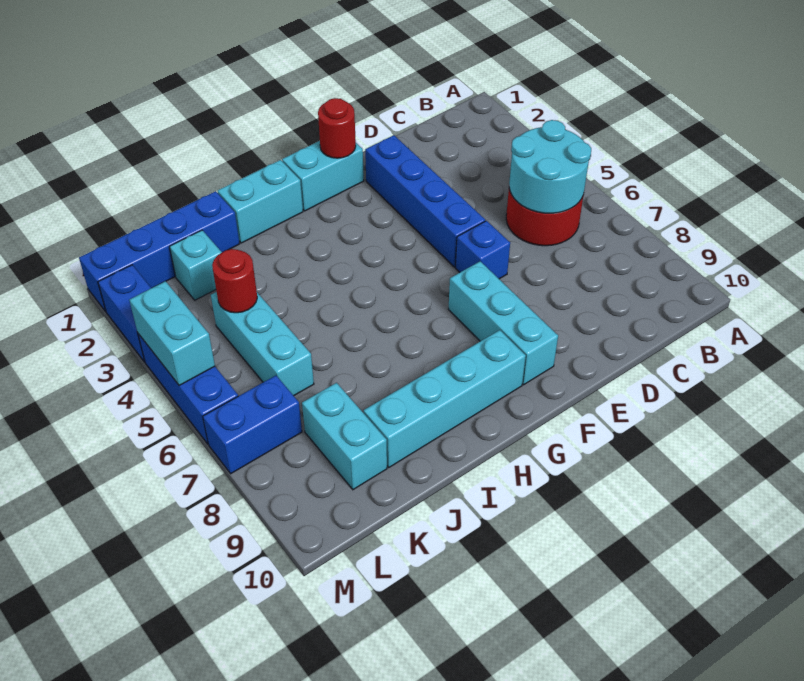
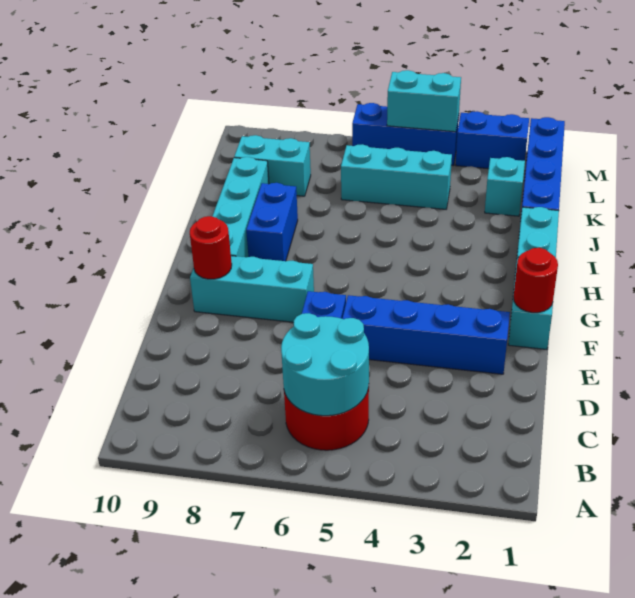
red 1x1 round brick [212,249,257,313] -> red 1x1 round brick moved to [190,216,232,279]
blue 1x2 brick [203,376,302,474] -> blue 1x2 brick moved to [246,183,298,261]

